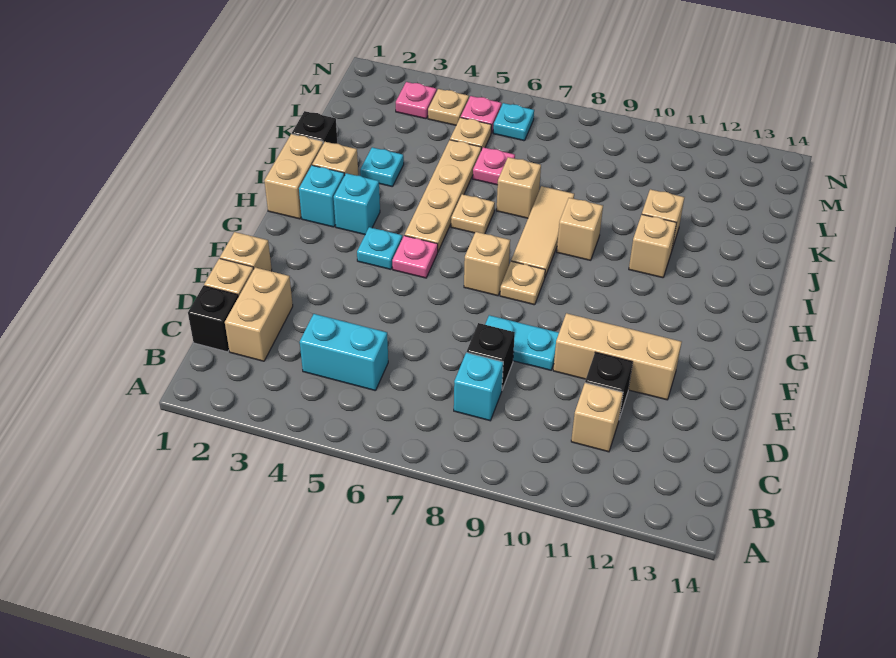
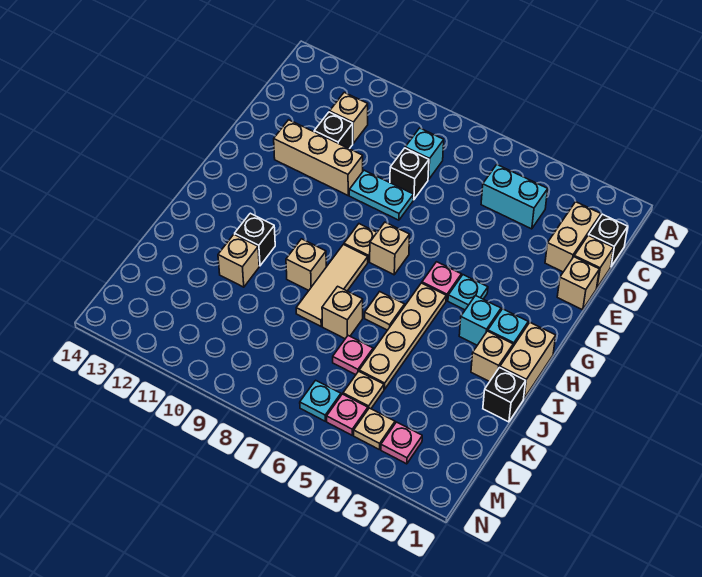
tan 1x1 brick [629,214,677,278] -> black 1x1 brick [235,213,275,266]
cyan 1x1 plate [360,147,404,187] -> none

